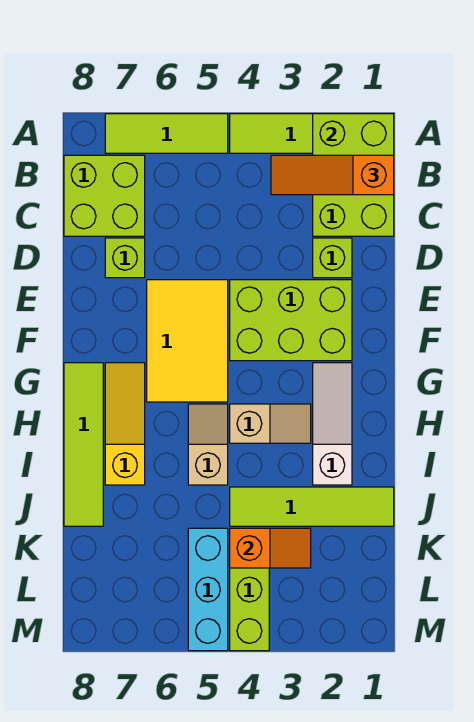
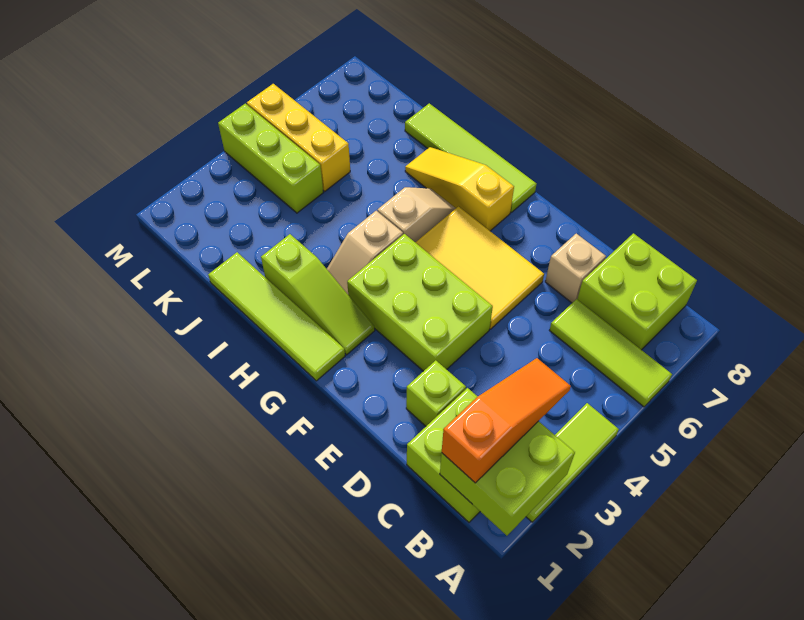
lime 1x3 tile [105,114,228,153] -> lime 1x3 tile turned to [549,299,672,407]
lime 1x1 brick [105,238,145,278] -> tan 1x1 brick [545,234,606,303]
lime 2x3 brick [230,280,352,361] -> lime 2x3 brick turned to [347,234,493,371]
white 1x3 slope [313,363,352,485] -> lime 1x3 slope [261,234,375,355]
yellow 1x3 slope [105,363,145,485] -> yellow 1x3 slope turned to [405,147,514,231]
tan 1x2 slope [188,404,228,485] -> tan 1x2 slope turned to [378,187,456,242]
lime 1x4 tile [230,487,394,526] -> lime 1x4 tile turned to [208,252,345,381]
orange 1x2 slope [230,528,311,568] -> none
cyan 1x3 brick [188,528,228,651] -> yellow 1x3 brick [247,84,350,191]

